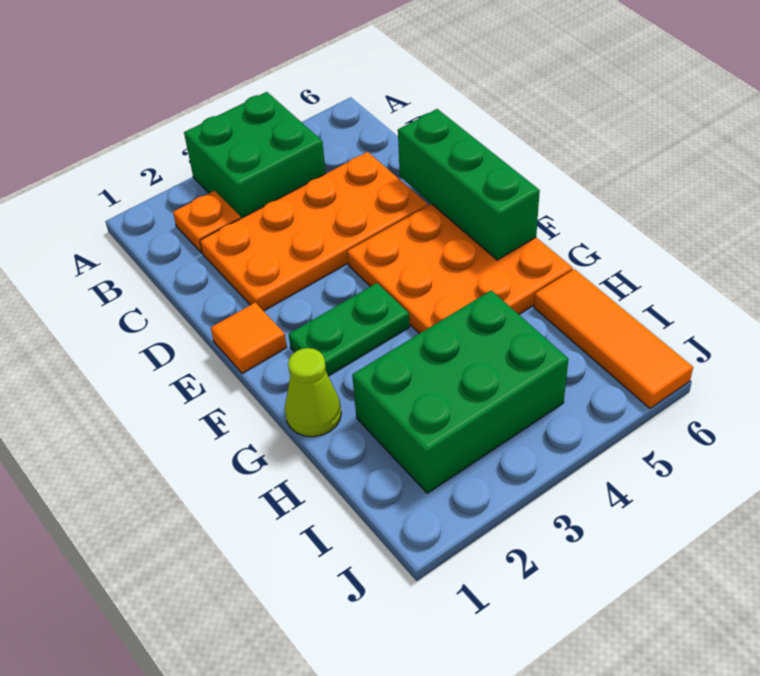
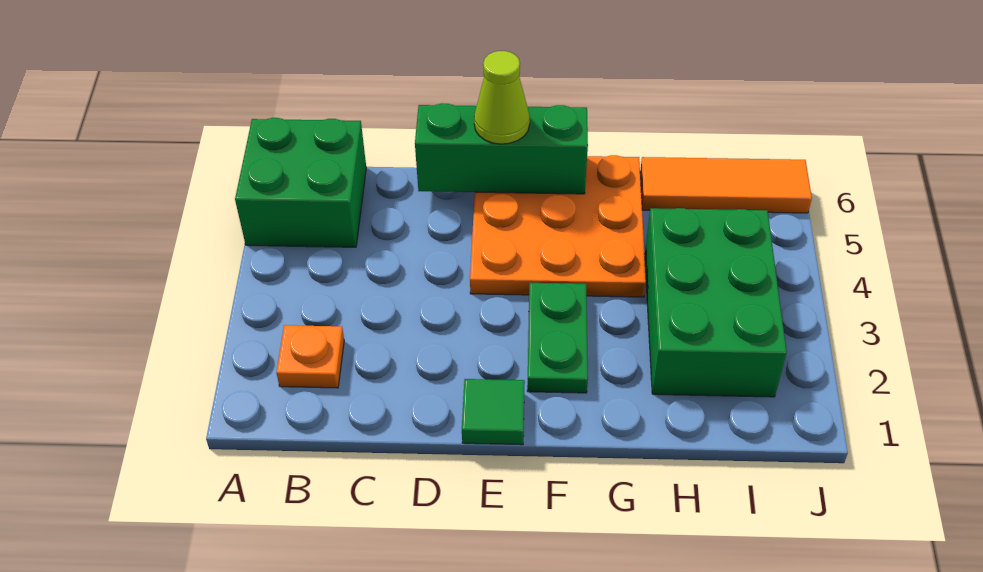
green 2x2 brick [184,92,326,218] -> green 2x2 brick moved to [235,118,366,247]
orange 2x4 plate [200,152,428,311] -> none
orange 1x1 tile [211,303,287,373] -> green 1x1 tile [462,379,525,445]
lime 1x1 cone [285,348,341,437] -> lime 1x1 cone moved to [474,51,530,144]

